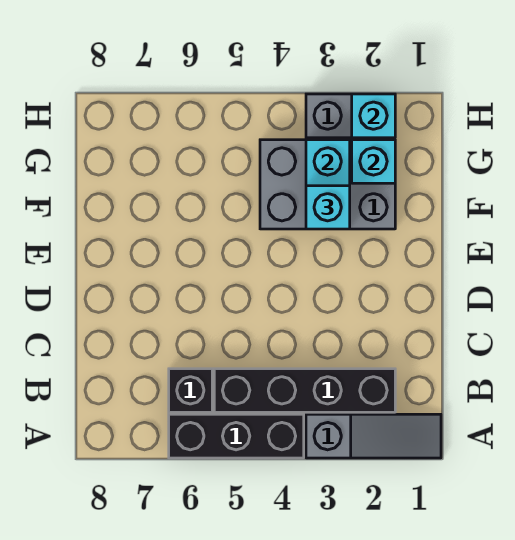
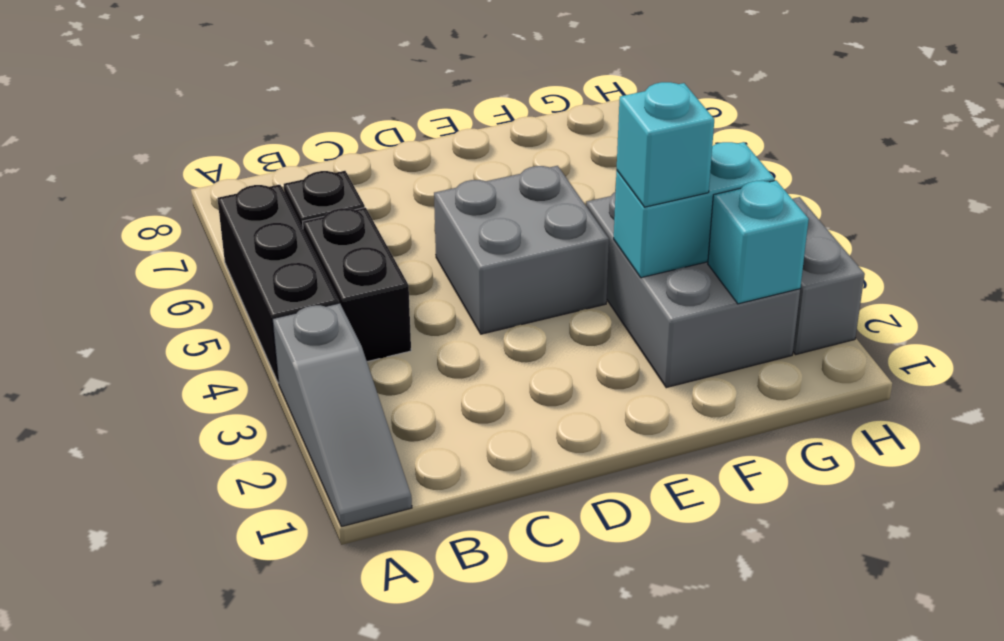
black 1x4 brick [214,369,395,412] -> black 1x2 brick [303,208,411,362]
none -> grey 2x2 brick [434,166,609,334]
cyan 1x1 brick [352,94,395,138] -> none

